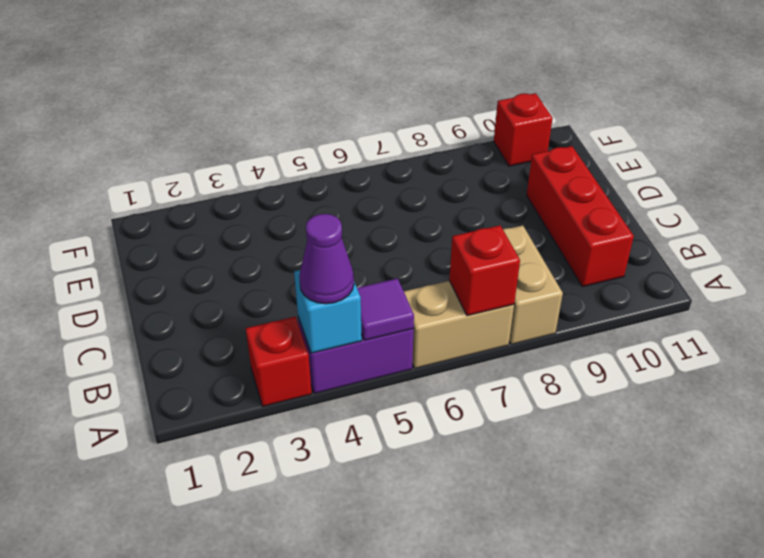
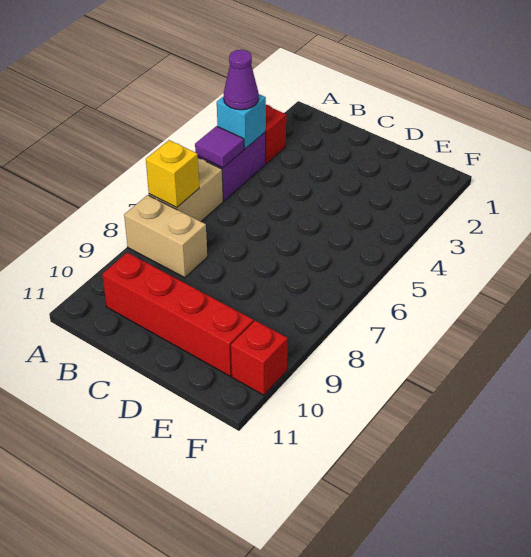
red 1x1 brick [449,225,520,316] -> yellow 1x1 brick [146,140,199,207]
red 1x3 brick [527,146,634,287] -> red 1x4 brick [102,253,253,376]

